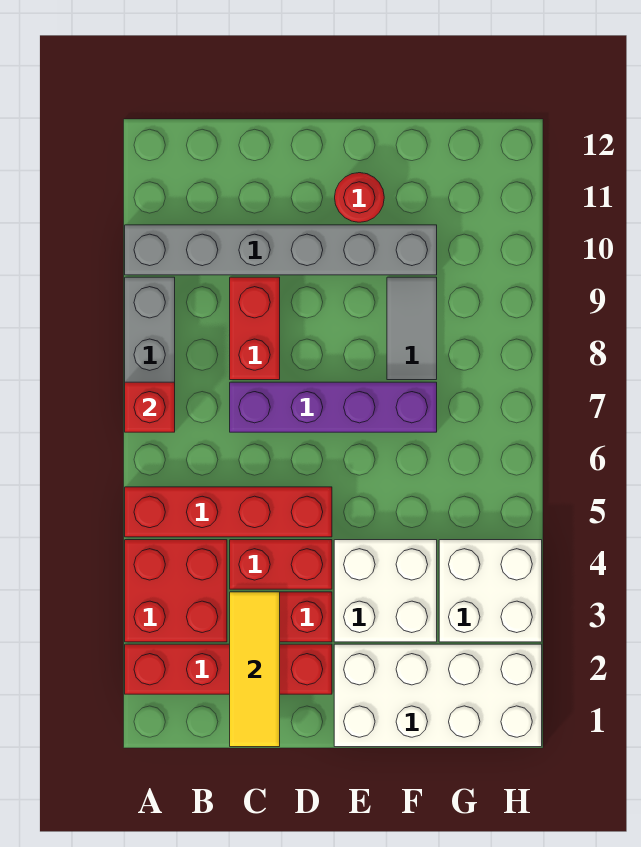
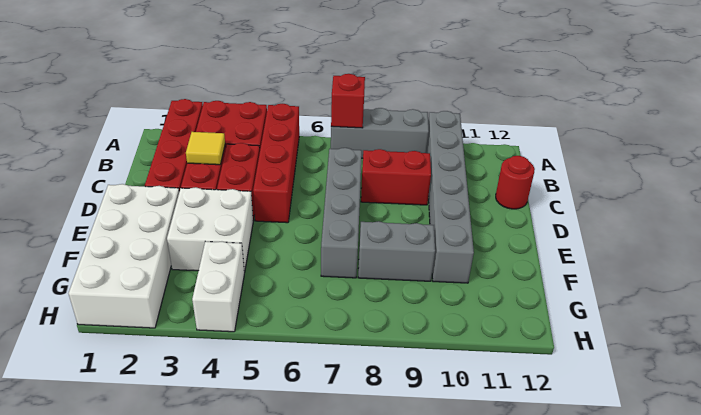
yellow 1x3 tile [230,592,280,747] -> yellow 1x1 tile [186,132,225,165]
purple 1x4 brick [230,382,437,432] -> grey 1x4 brick [321,148,362,278]
red 1x1 round brick [335,173,384,222] -> red 1x1 round brick moved to [496,156,535,209]
grey 1x2 tile [387,277,437,380] -> grey 1x2 brick [358,221,435,281]
white 2x2 brick [439,540,542,642] -> white 1x2 brick [192,242,244,332]

